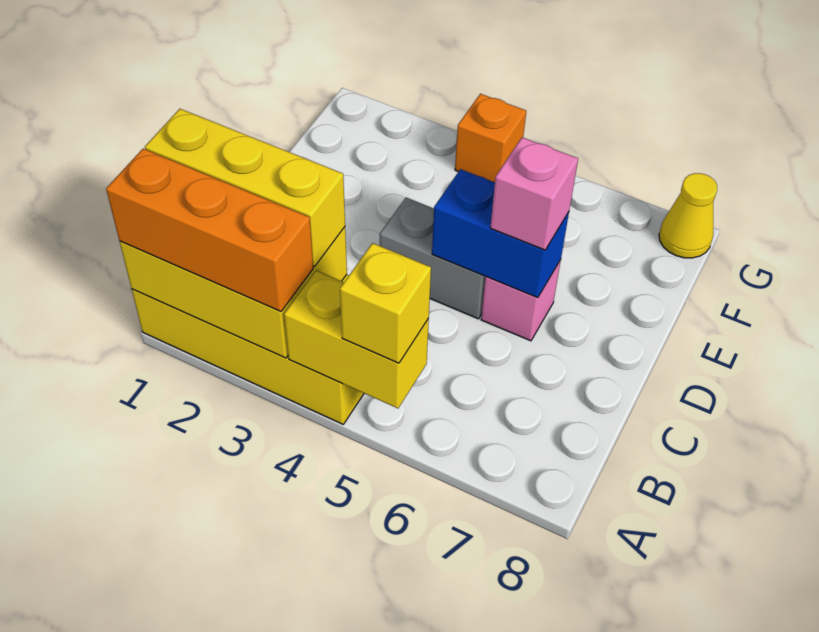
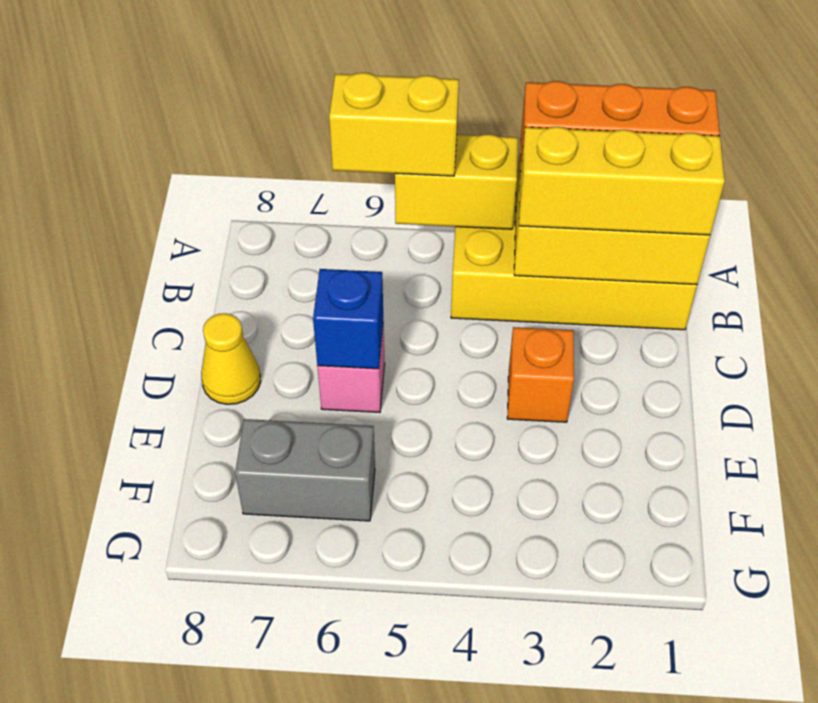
yellow 1x1 brick [340,243,431,363] -> yellow 1x2 brick [329,73,459,176]
grey 1x2 brick [380,198,486,319] -> grey 1x2 brick moved to [235,419,375,521]
blue 1x2 brick [432,169,569,298] -> blue 1x1 brick [313,269,383,369]
pink 1x1 brick [490,137,578,250] -> none
orange 1x1 brick [455,94,526,182] -> orange 1x1 brick moved to [507,327,574,422]
yellow 1x1 cone [659,173,717,258] -> yellow 1x1 cone moved to [201,313,261,404]

